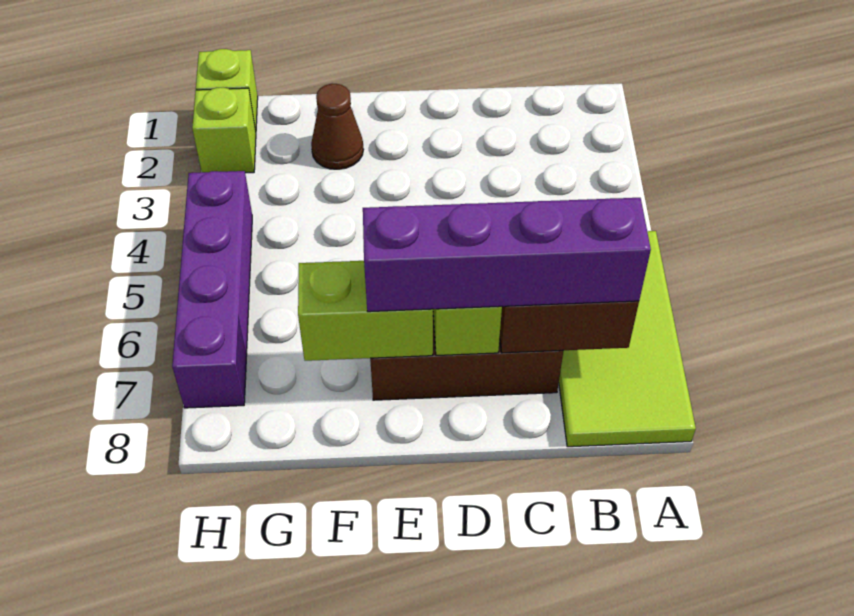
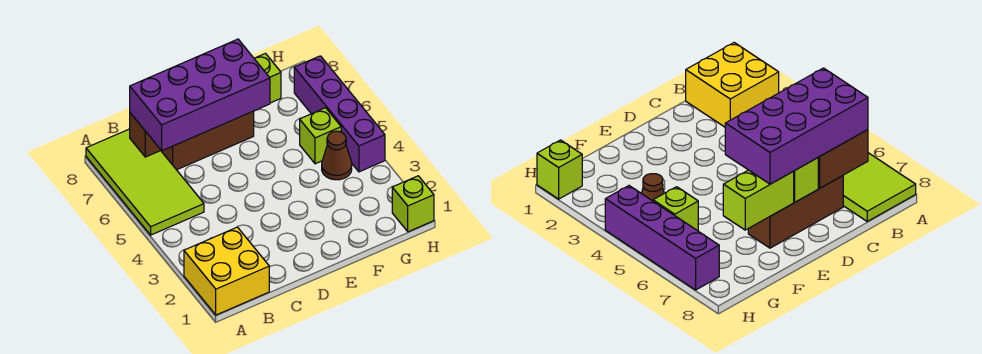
none -> yellow 2x2 brick [184,227,269,315]
purple 1x4 brick [363,198,651,312] -> purple 2x4 brick [130,39,270,151]
brown 1x1 cone [311,84,363,169] -> brown 1x1 cone moved to [322,131,352,180]
lime 1x1 brick [192,87,256,173] -> lime 1x1 brick moved to [300,108,341,164]

